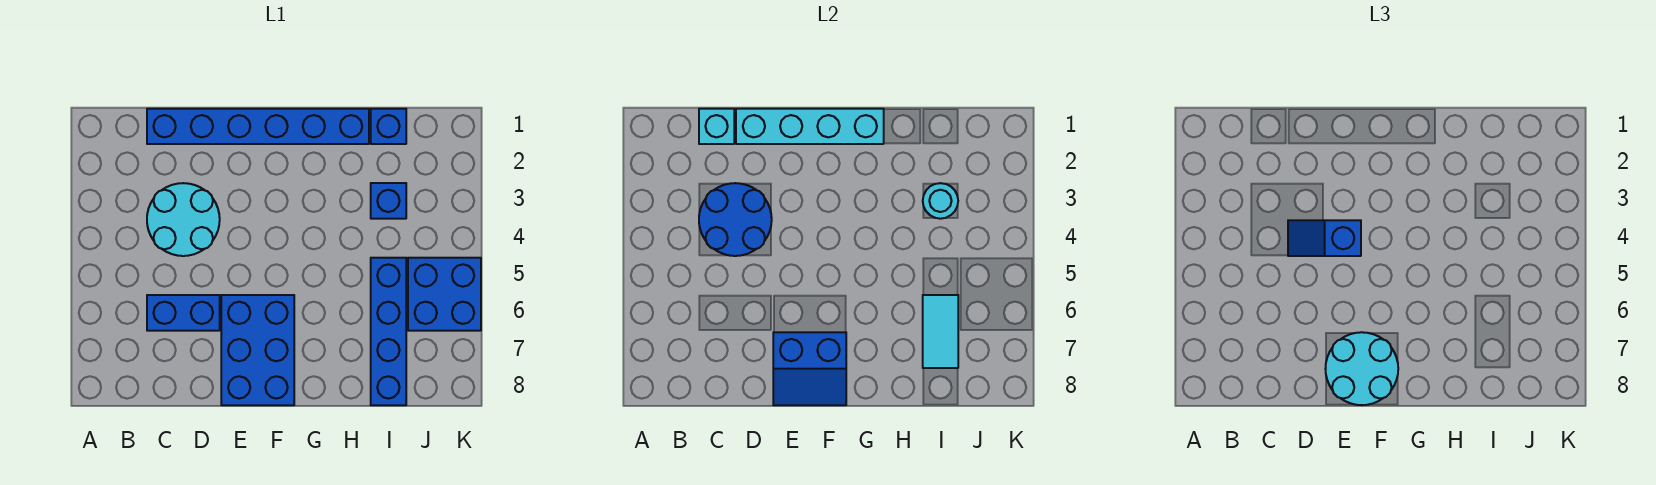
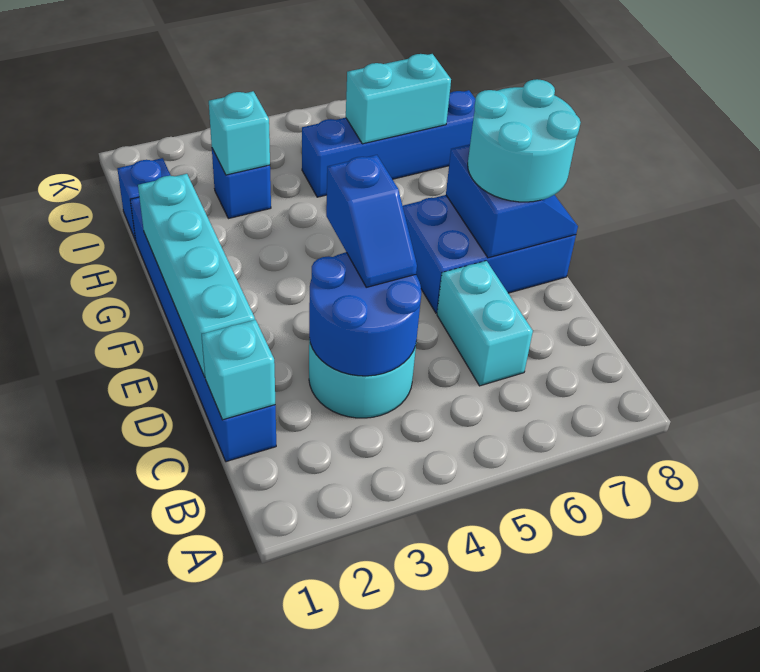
blue 1x2 brick [147,295,220,331] -> cyan 1x2 brick [437,261,533,386]
cyan 1x1 round brick [923,183,958,219] -> cyan 1x1 brick [209,91,270,175]
cyan 1x2 tile [923,295,958,368] -> cyan 1x2 brick [346,54,451,144]
blue 2x2 brick [408,258,481,331] -> none

